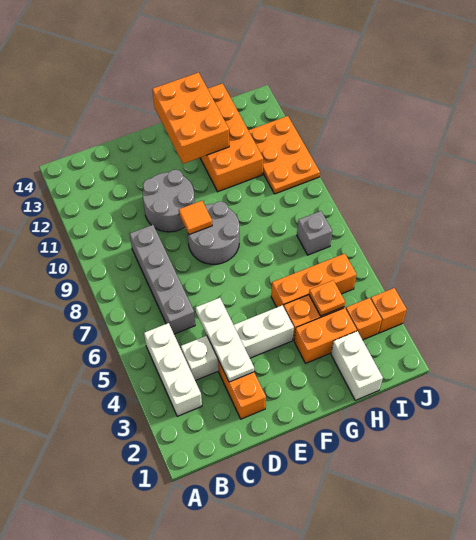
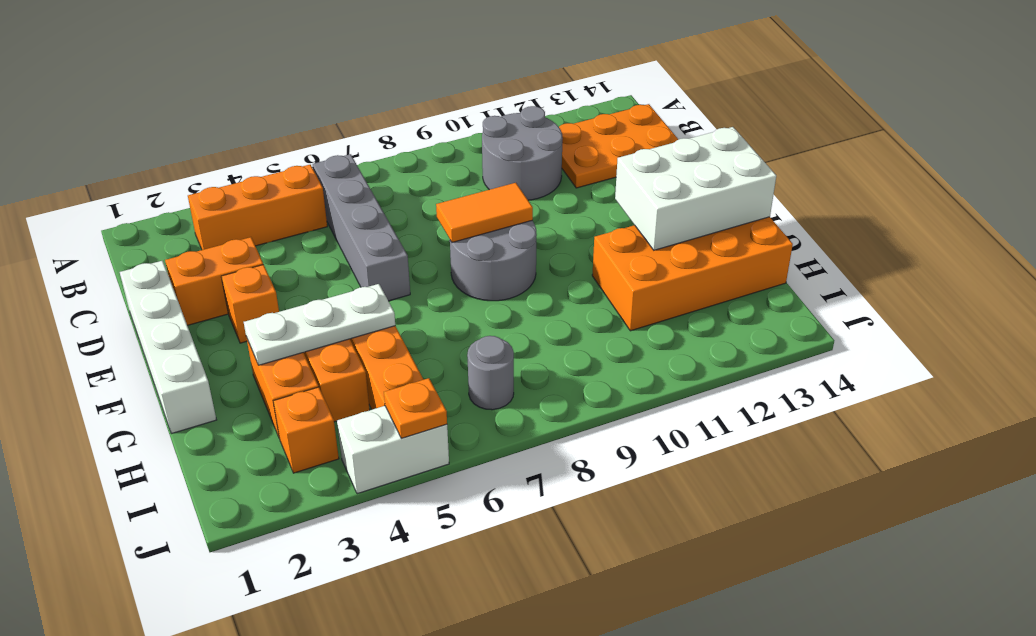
white 1x3 brick [144,323,202,416] -> orange 1x3 brick [188,165,327,250]
white 1x4 brick [181,305,294,381] -> white 1x4 brick moved to [120,261,216,434]
grey 1x4 brick [130,225,195,334] -> grey 1x4 brick turned to [313,154,410,301]
white 1x3 plate [196,298,254,382] -> white 1x3 plate moved to [244,284,395,365]
grey 2x2 round brick [143,170,195,232] -> grey 2x2 round brick moved to [482,106,563,200]
orange 1x1 tile [179,201,212,235] -> orange 1x2 tile [436,183,533,242]
orange 2x3 brick [152,73,229,164] -> white 2x3 brick [615,127,776,250]
white 1x2 brick [331,331,383,400] -> white 1x2 brick moved to [337,406,449,494]
orange 1x1 plate [309,280,345,316] -> orange 1x1 plate moved to [384,378,447,438]
grey 1x1 brick [297,211,332,255] -> grey 1x1 round brick [467,336,514,410]
orange 2x3 plate [248,116,320,194] -> orange 2x3 plate moved to [559,104,679,188]
orange 1x1 brick [371,288,407,333] -> orange 1x1 brick moved to [221,265,279,343]

